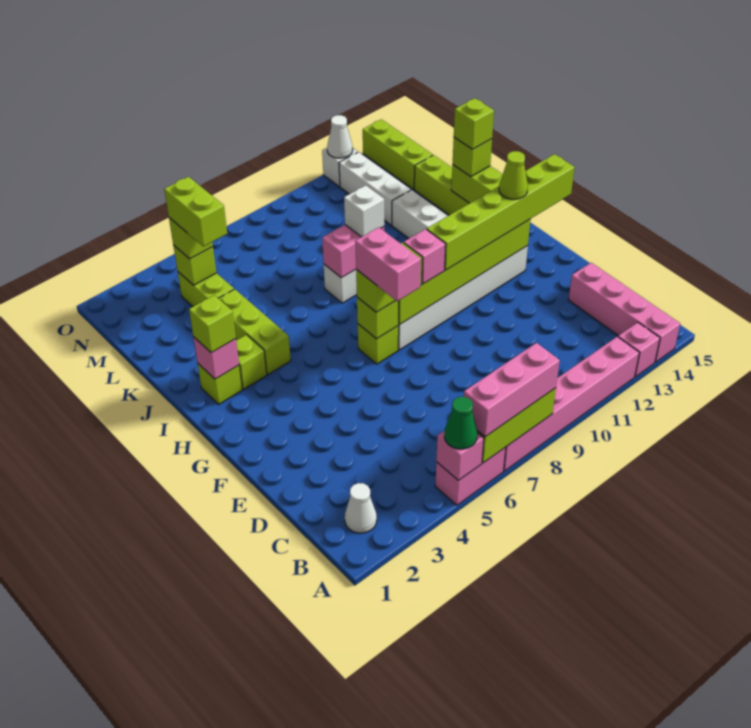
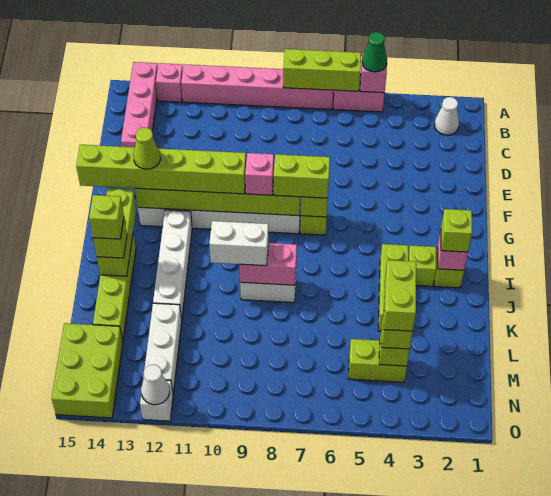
pink 1x3 brick [464,343,560,437] -> none
pink 1x2 brick [355,227,421,301] -> none
white 1x1 brick [344,185,384,237] -> white 1x2 brick [209,221,269,266]
lime 1x2 brick [178,272,234,306] -> lime 1x2 brick turned to [348,339,407,382]
lime 1x3 brick [363,119,433,190] -> lime 2x3 brick [52,323,123,418]

